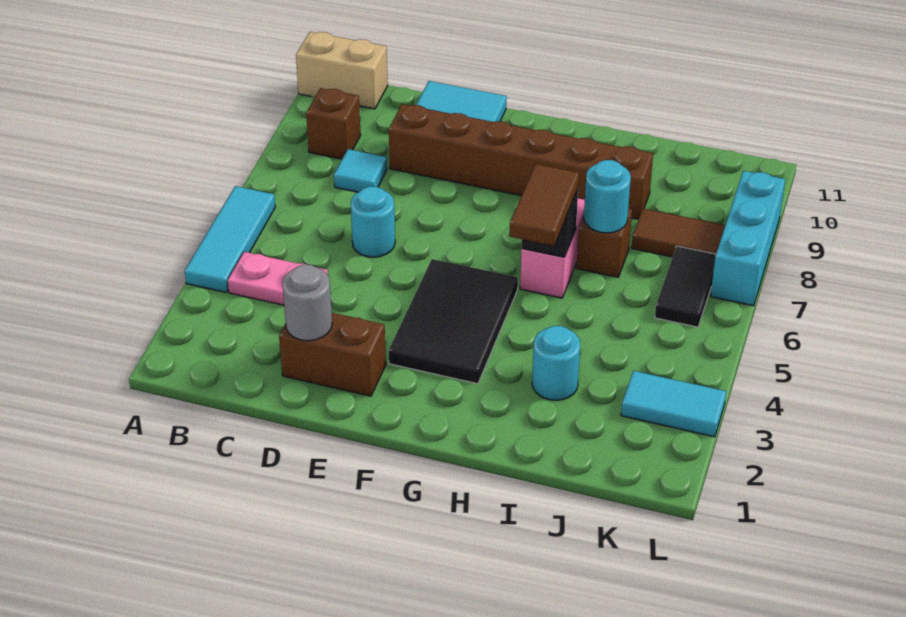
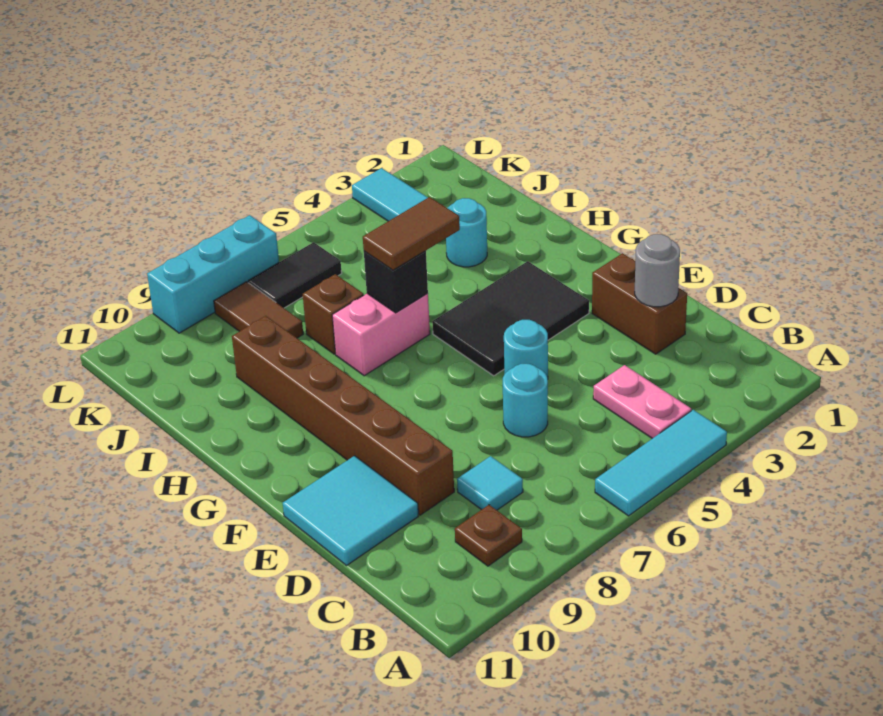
tan 1x2 brick [296,32,388,109] -> none
brown 1x1 brick [306,88,361,159] -> brown 1x1 plate [455,505,522,566]
cyan 1x1 round brick [584,160,631,233] -> cyan 1x1 round brick moved to [504,320,548,378]

